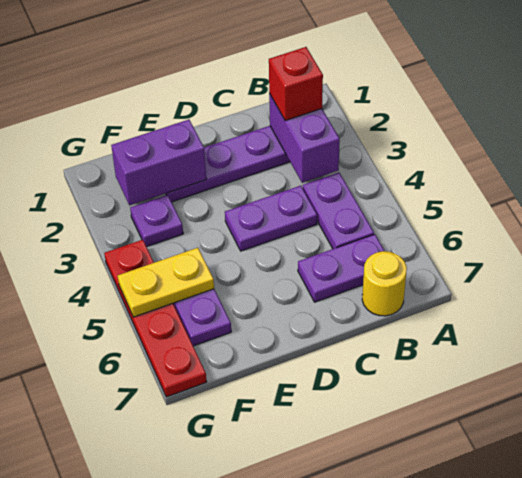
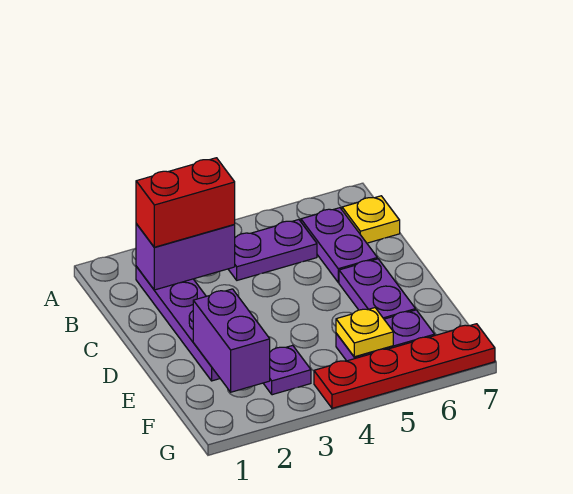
red 1x1 brick [269,47,323,121] -> red 1x2 brick [136,158,235,247]
yellow 1x1 round brick [362,251,407,316] -> yellow 1x1 plate [342,196,400,243]
purple 1x2 plate [225,186,317,251] -> purple 1x2 plate moved to [339,259,416,319]
yellow 1x2 plate [118,248,214,317] -> yellow 1x1 plate [336,308,393,357]

